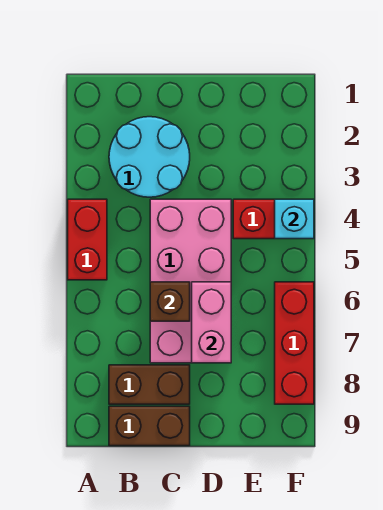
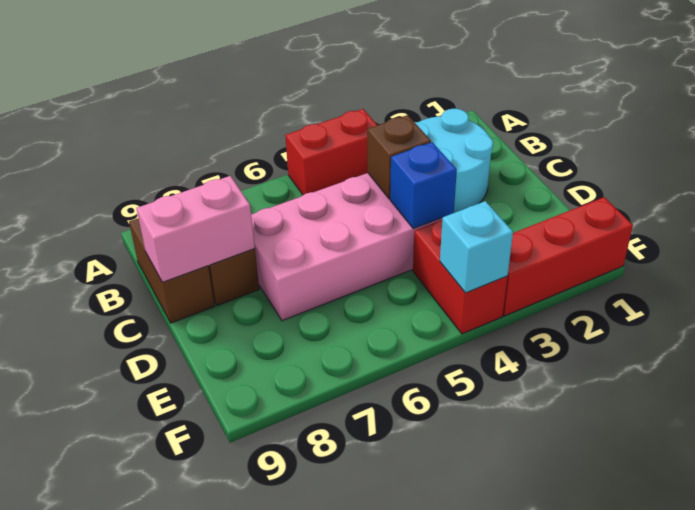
brown 1x1 brick [150,282,190,321] -> brown 1x1 brick moved to [367,115,431,199]
none -> blue 1x1 brick [390,142,457,228]
pink 1x2 brick [192,282,231,363] -> pink 1x2 brick moved to [137,176,255,282]
red 1x3 brick [275,282,314,404] -> red 1x3 brick moved to [503,197,633,316]

